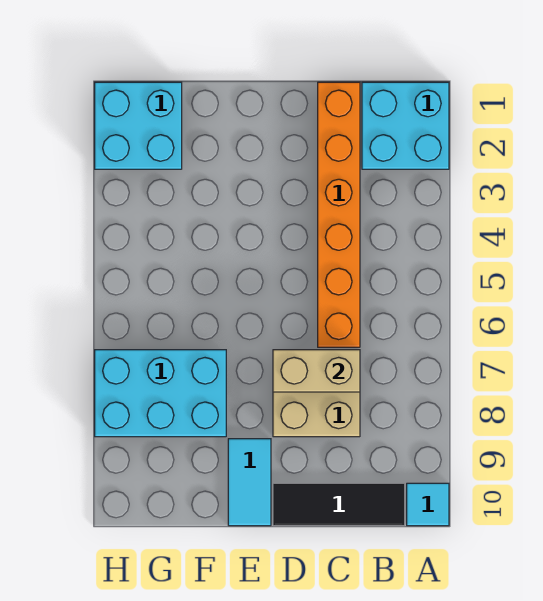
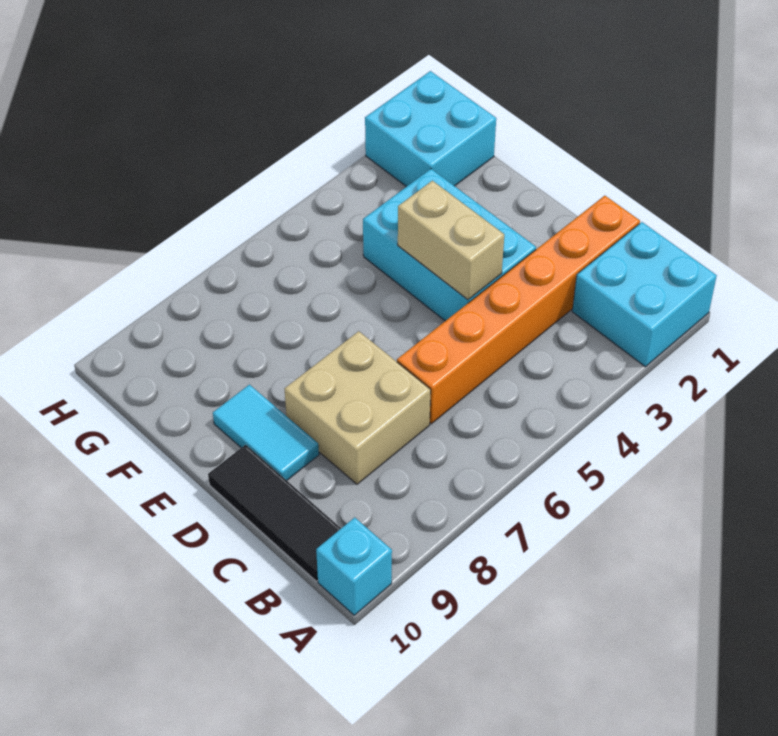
cyan 1x1 tile [407,483,449,526] -> cyan 1x1 brick [316,517,392,615]
tan 1x2 brick [273,350,360,392] -> tan 1x2 brick moved to [398,181,504,300]
cyan 1x2 tile [228,439,271,526] -> cyan 1x2 tile turned to [213,385,319,480]
cyan 2x3 brick [95,350,226,437] -> cyan 2x3 brick moved to [363,169,536,321]

